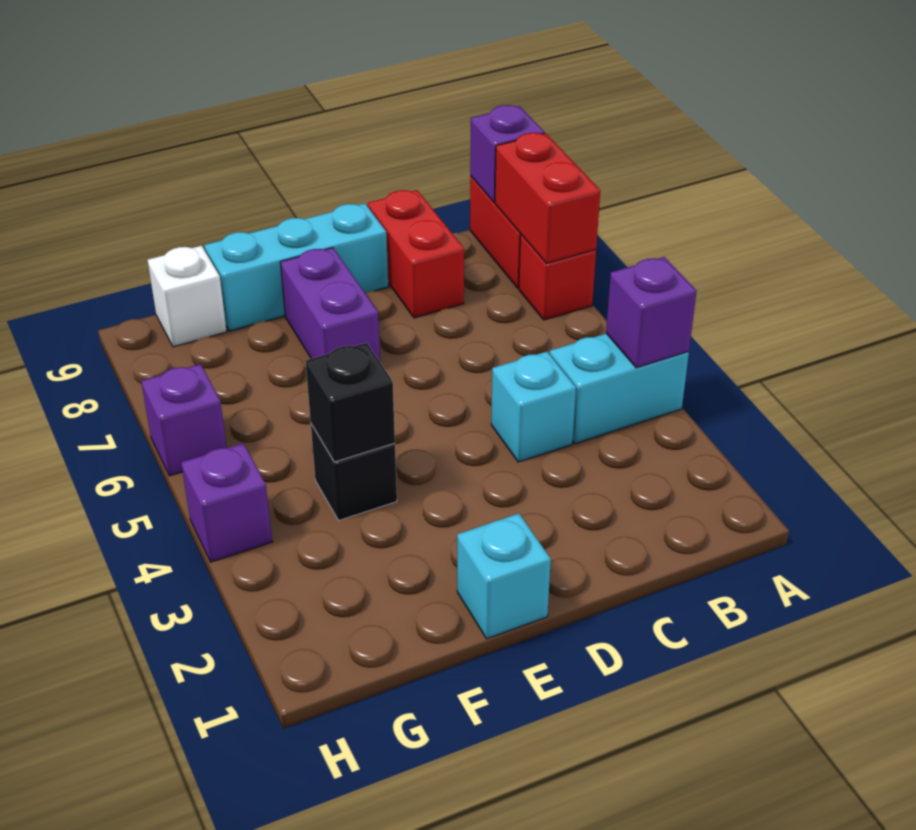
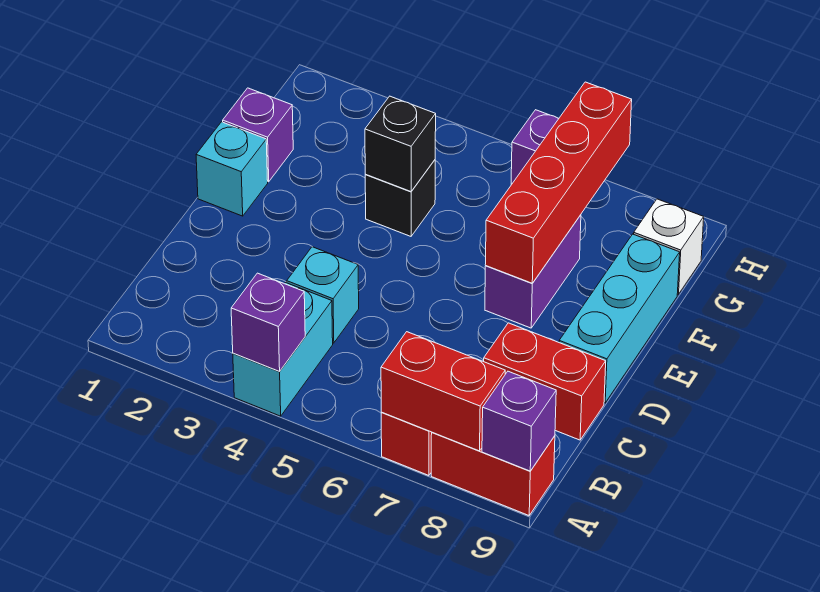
purple 1x2 brick [280,248,380,362] -> purple 1x2 brick turned to [485,215,581,328]
none -> red 1x4 brick [485,82,632,283]
purple 1x1 brick [181,443,272,562] -> purple 1x1 brick moved to [223,88,293,182]

